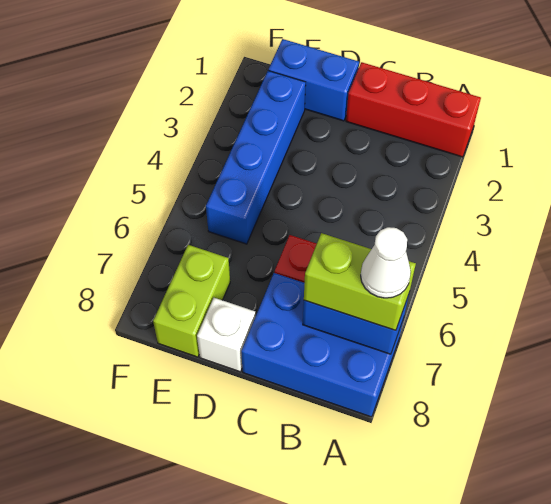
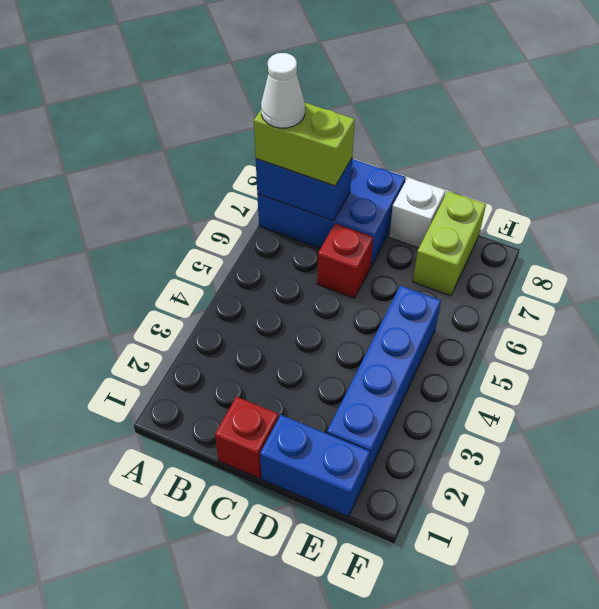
red 1x3 brick [346,62,481,157] -> red 1x1 brick [215,397,279,478]

